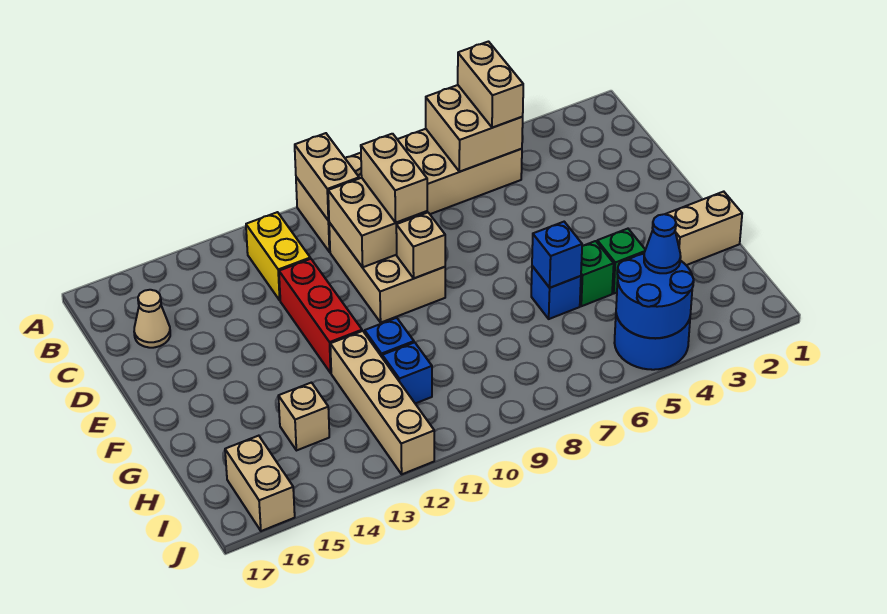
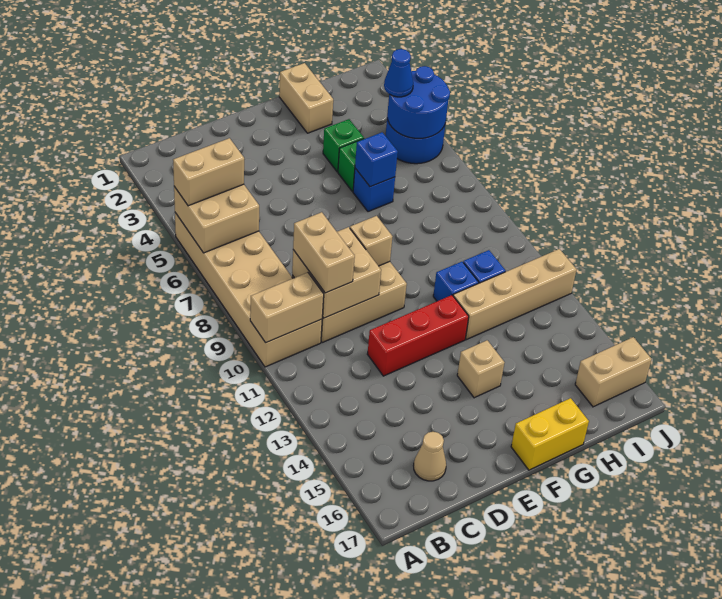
yellow 1x2 brick [246,212,310,300] -> yellow 1x2 brick moved to [511,398,589,470]
tan 1x2 brick [361,134,427,223] -> tan 1x2 brick turned to [293,212,355,293]
tan 1x1 brick [278,383,329,451] -> tan 1x1 brick moved to [457,340,505,398]

